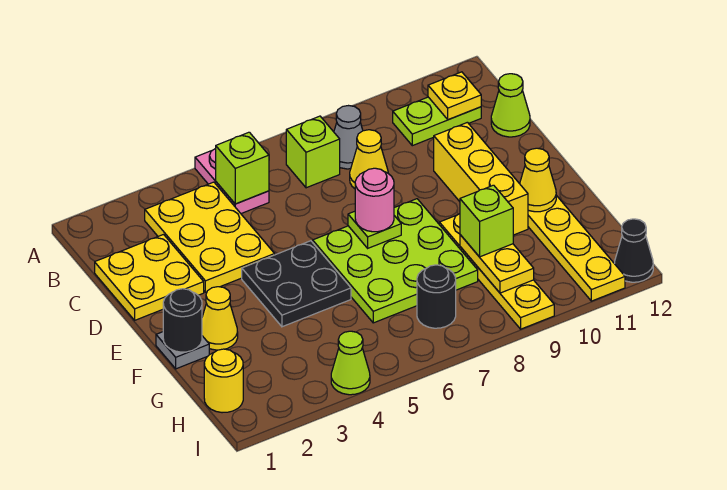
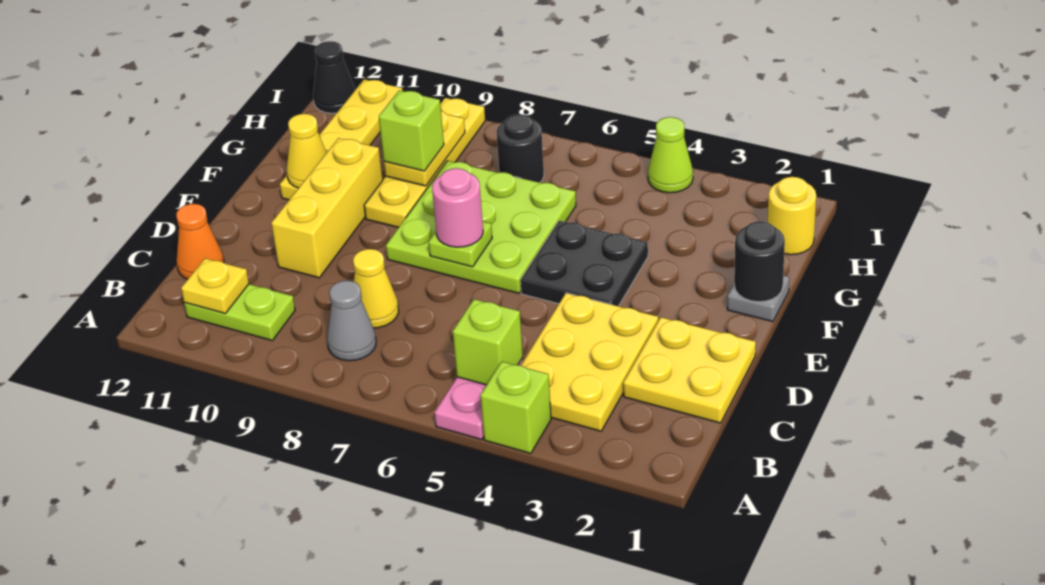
lime 1x1 brick [286,116,340,188] -> lime 1x1 brick moved to [480,362,551,453]
lime 1x1 cone [491,74,530,137] -> orange 1x1 cone [176,204,224,279]
yellow 1x1 cone [202,287,238,350] -> none

